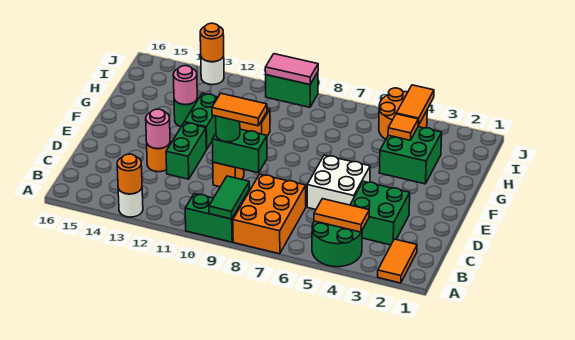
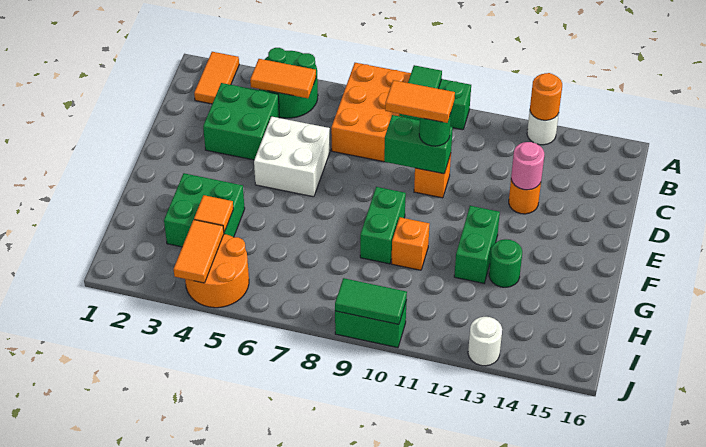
green 1x2 brick [166,123,206,179] -> green 1x2 brick moved to [360,187,406,264]
pink 1x1 round brick [173,66,197,105] -> none
pink 1x2 tile [265,54,318,85] -> green 1x2 tile [335,278,407,324]
orange 1x1 round brick [200,23,224,62] -> none

